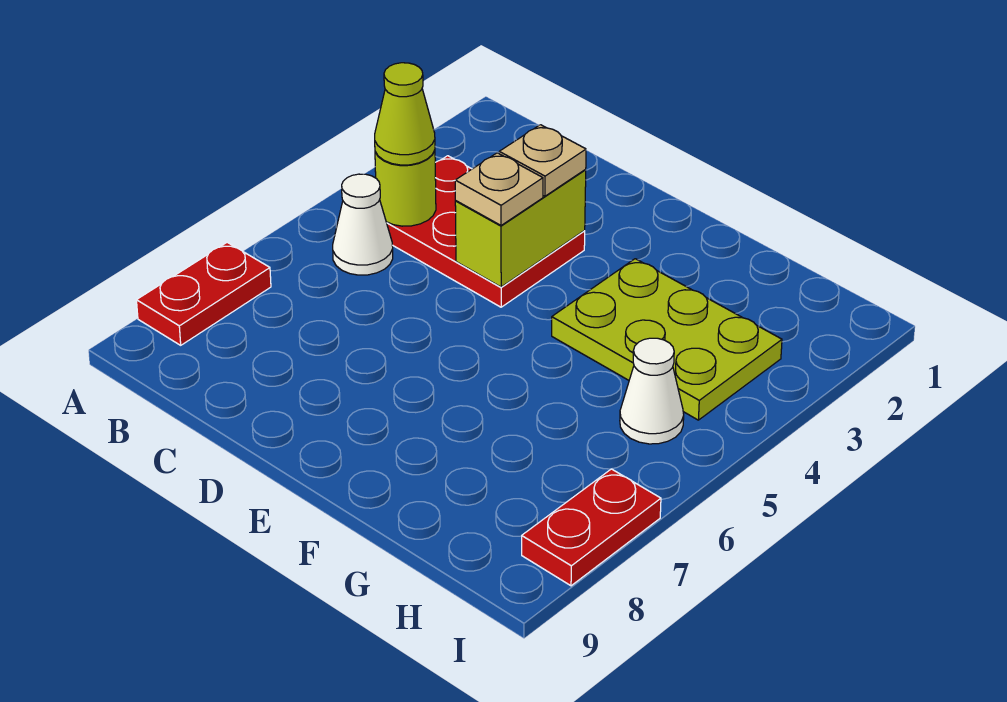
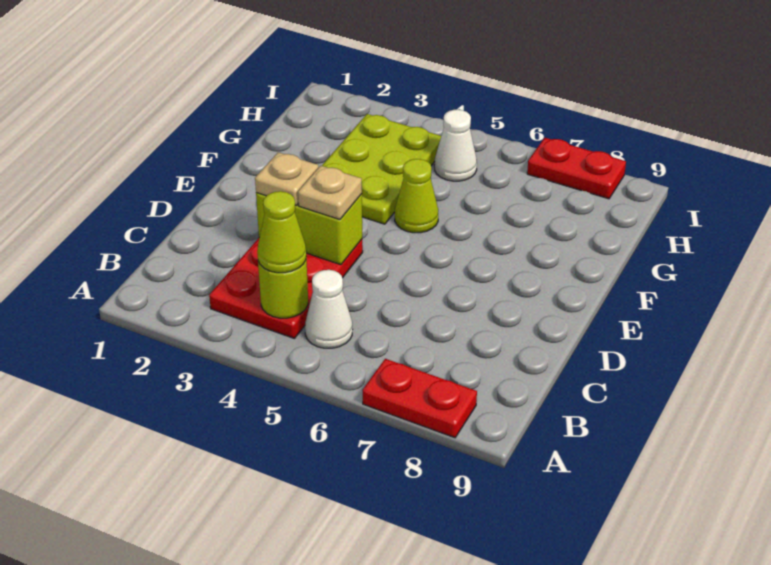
none -> lime 1x1 cone [395,159,438,233]

